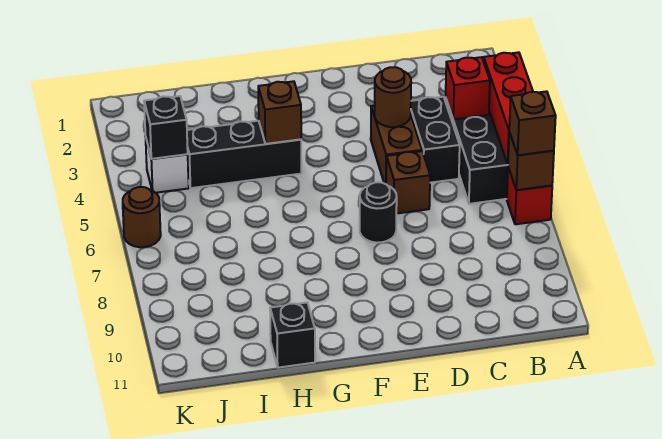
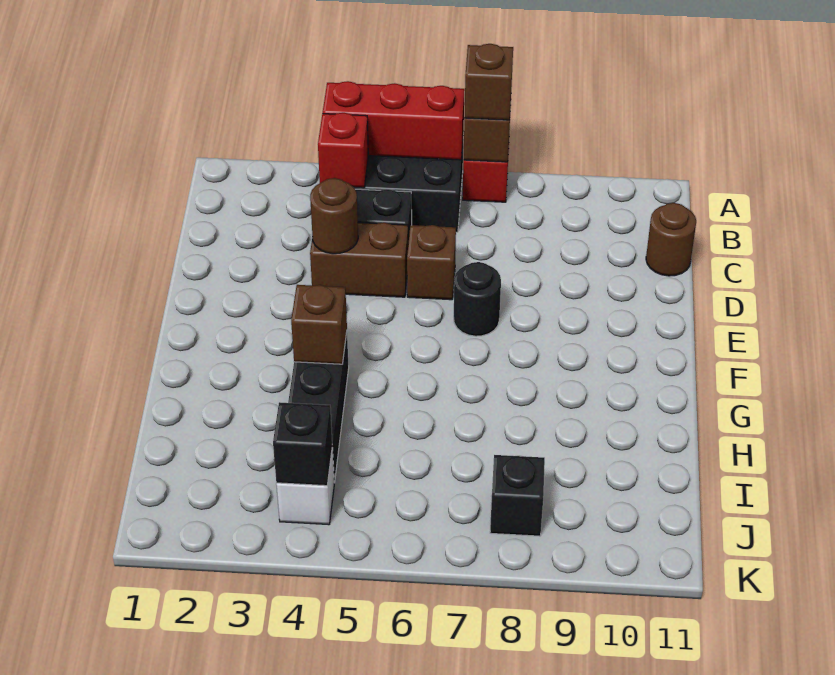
black 1x1 brick [270,303,315,368] -> black 1x1 brick moved to [490,455,545,536]
brown 1x1 round brick [123,187,161,247] -> brown 1x1 round brick moved to [646,203,696,276]

